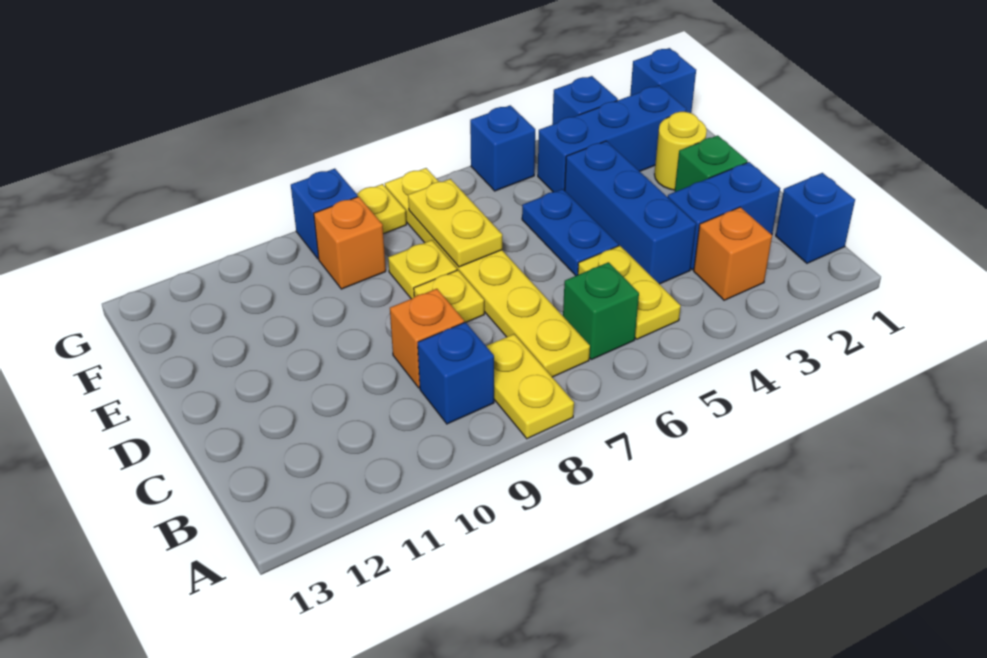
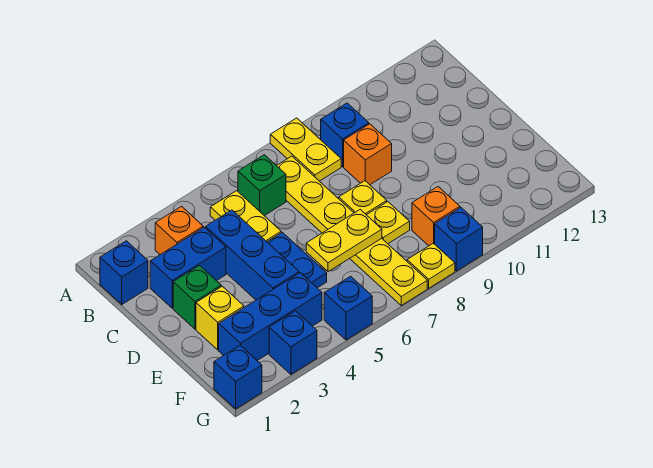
yellow 1x1 round brick [654,112,707,190] -> yellow 1x1 brick [196,286,244,350]
yellow 1x2 plate [408,179,502,267] -> yellow 1x2 plate turned to [306,210,382,272]

